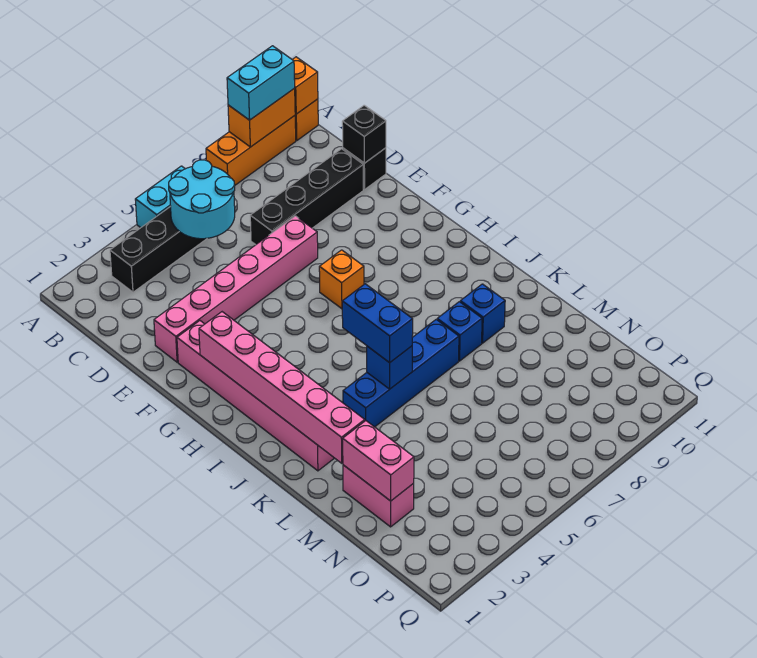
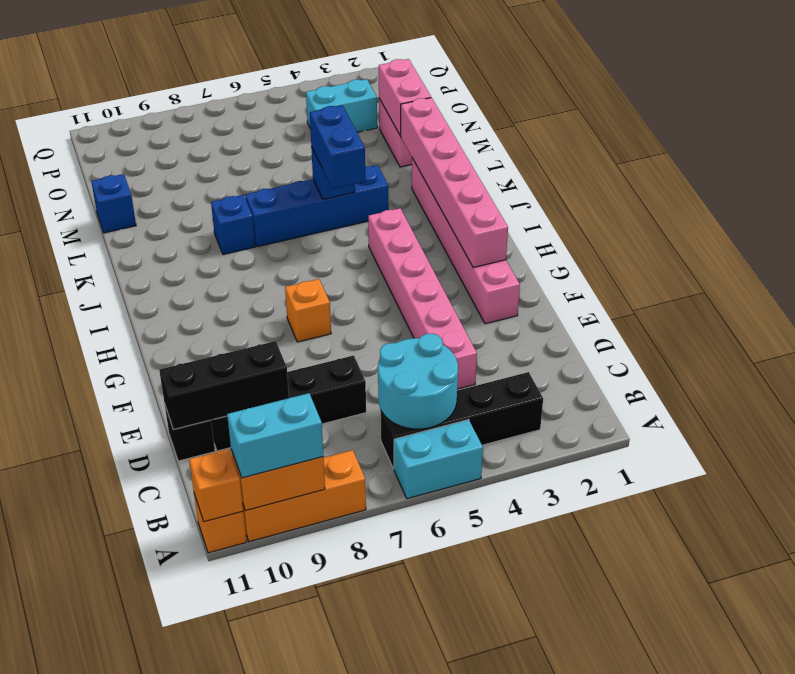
black 1x1 brick [342,105,386,163] -> black 1x3 brick [159,341,289,430]
pink 1x6 brick [154,216,318,362] -> pink 1x6 brick turned to [368,208,477,389]
blue 1x1 brick [460,284,505,343] -> blue 1x1 brick moved to [91,174,136,233]
none -> cyan 1x2 brick [306,79,377,132]

